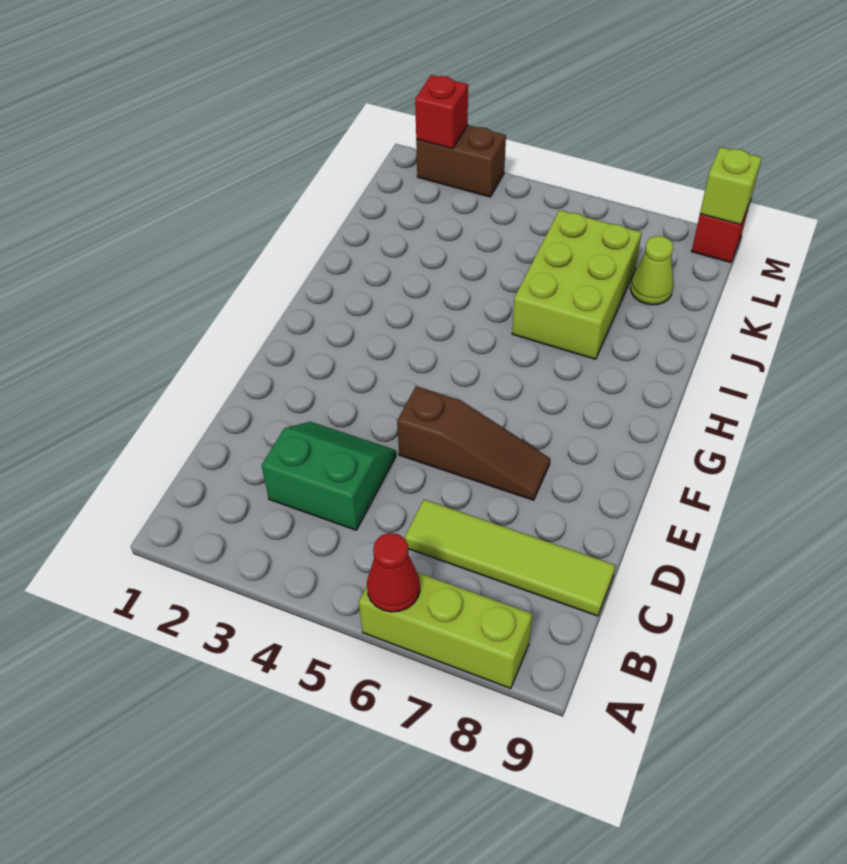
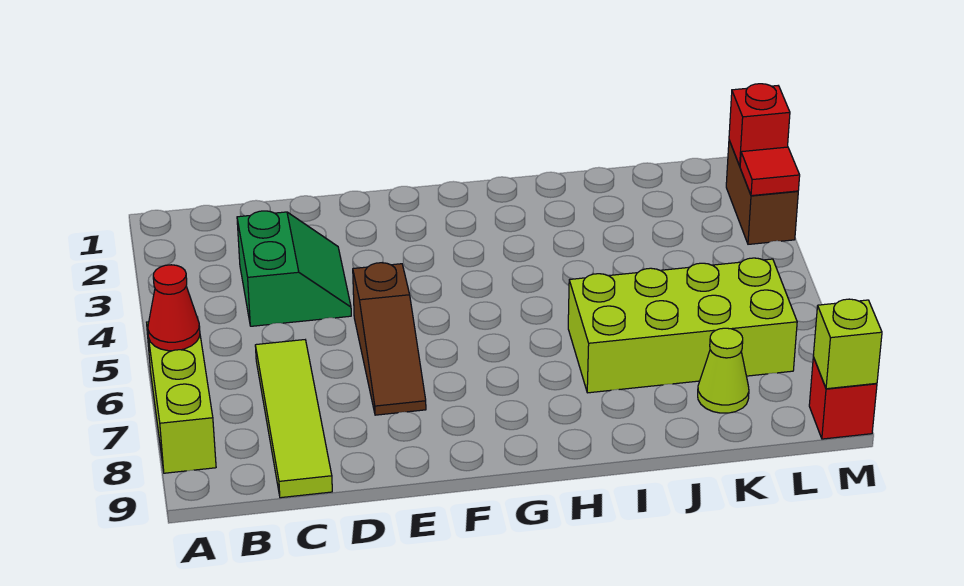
lime 2x3 brick [512,210,642,359] -> lime 2x4 brick [568,258,797,393]
none -> red 1x1 tile [740,147,800,196]

